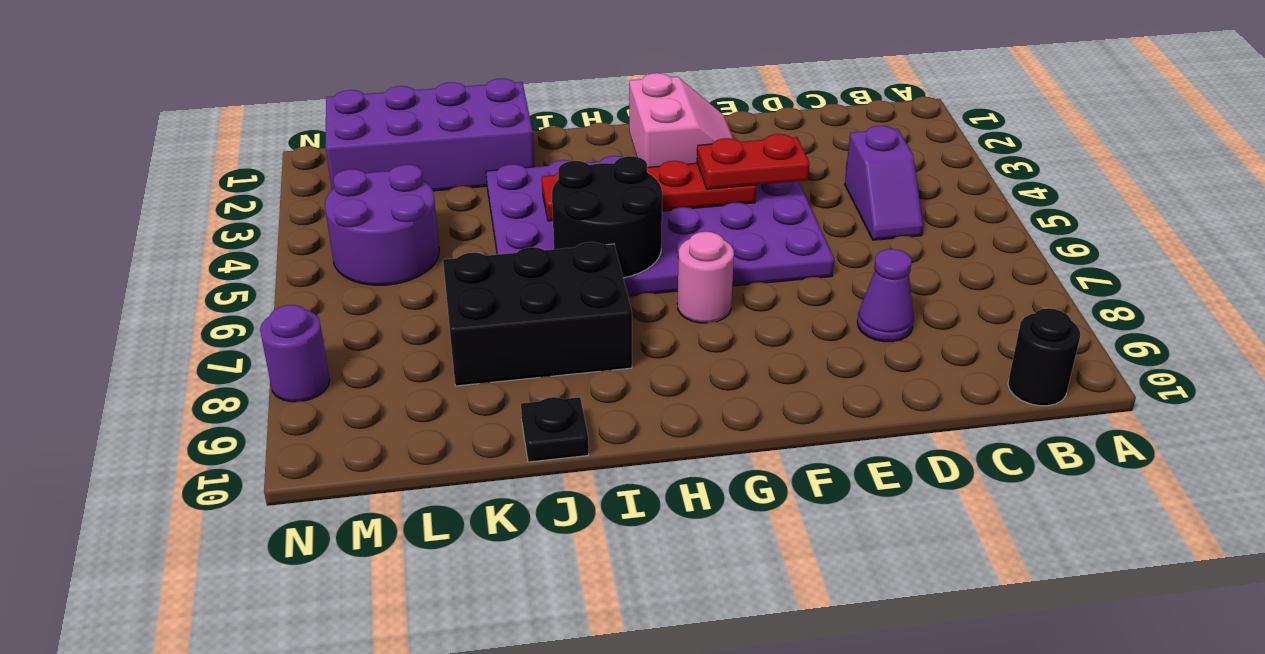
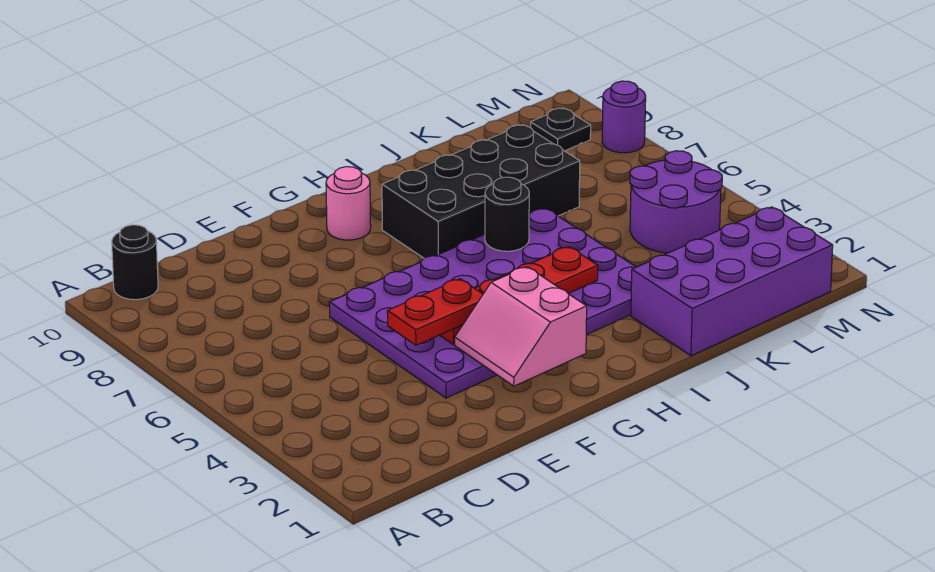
purple 1x2 slope [845,126,923,240] -> none
purple 1x1 cone [857,249,914,342] -> none
pink 1x1 round brick [677,232,734,323] -> pink 1x1 round brick moved to [326,167,371,240]
black 2x2 round brick [552,156,662,278] -> black 1x1 round brick [485,177,529,251]
black 2x3 brick [443,242,632,386] -> black 2x4 brick [382,125,580,258]
black 1x1 plate [521,397,589,462] -> black 1x1 plate moved to [531,108,591,151]

